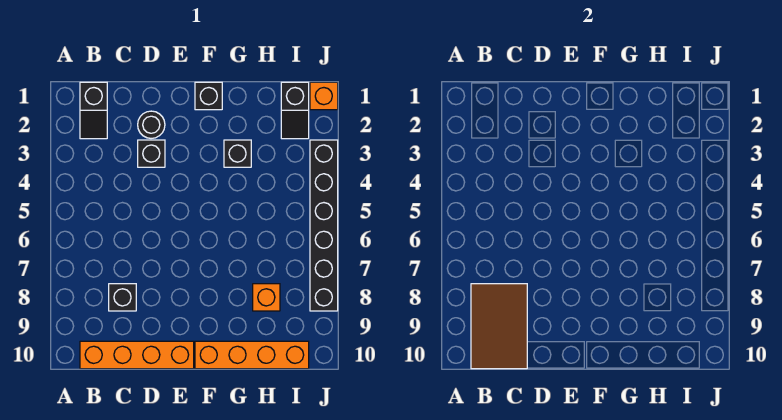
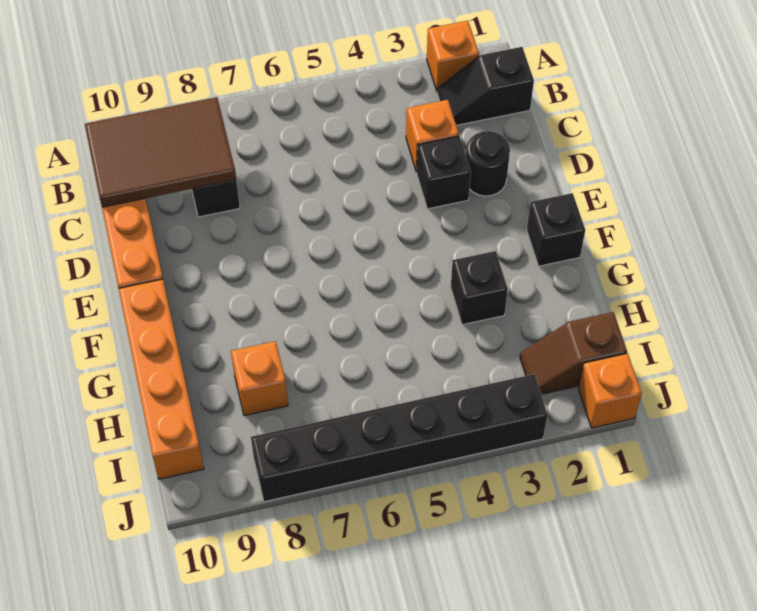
none -> orange 1x1 brick [427,21,479,91]
none -> orange 1x1 brick [406,100,459,172]
black 1x2 slope [281,82,309,139] -> brown 1x2 slope [520,312,627,394]

